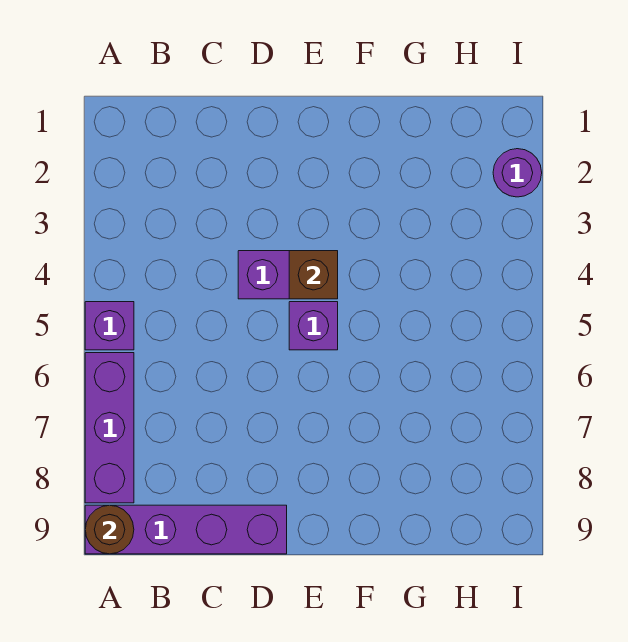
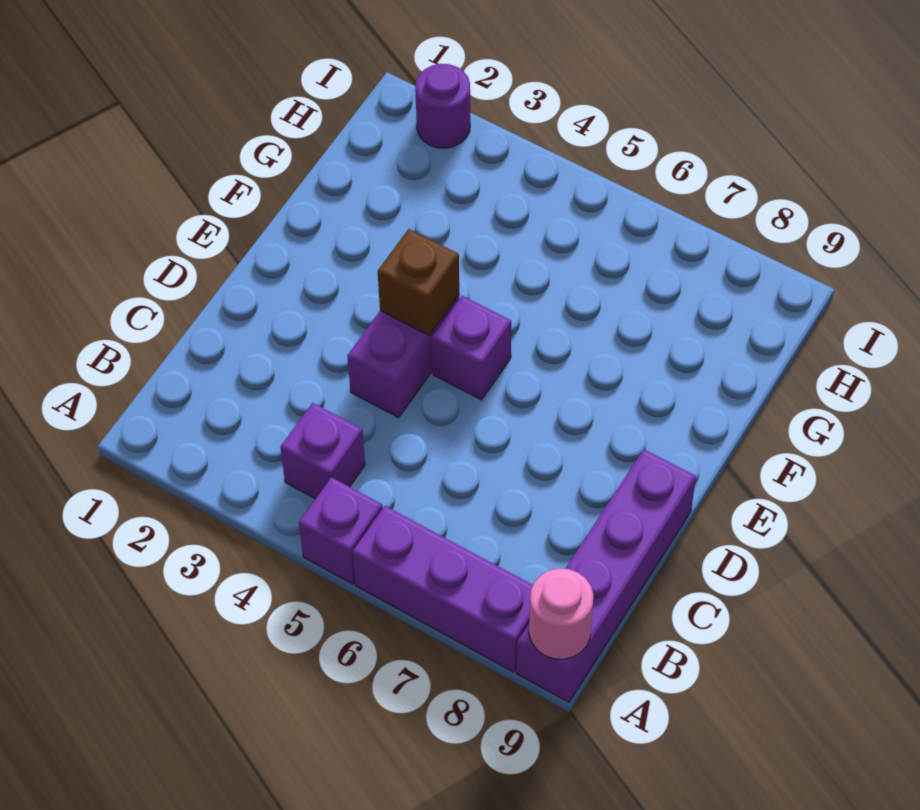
brown 1x1 round brick [85,505,134,554] -> pink 1x1 round brick [529,569,593,659]
none -> purple 1x1 brick [280,403,365,499]

